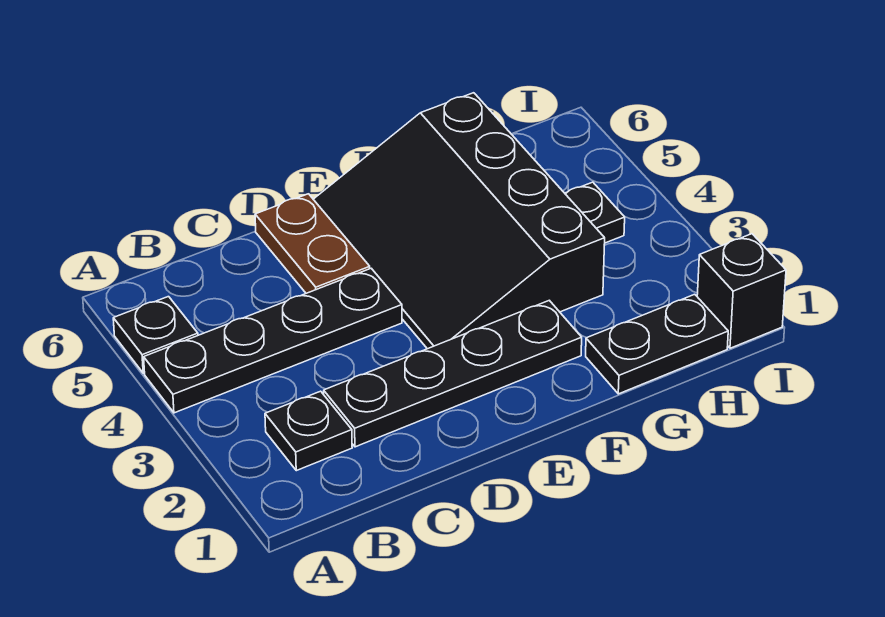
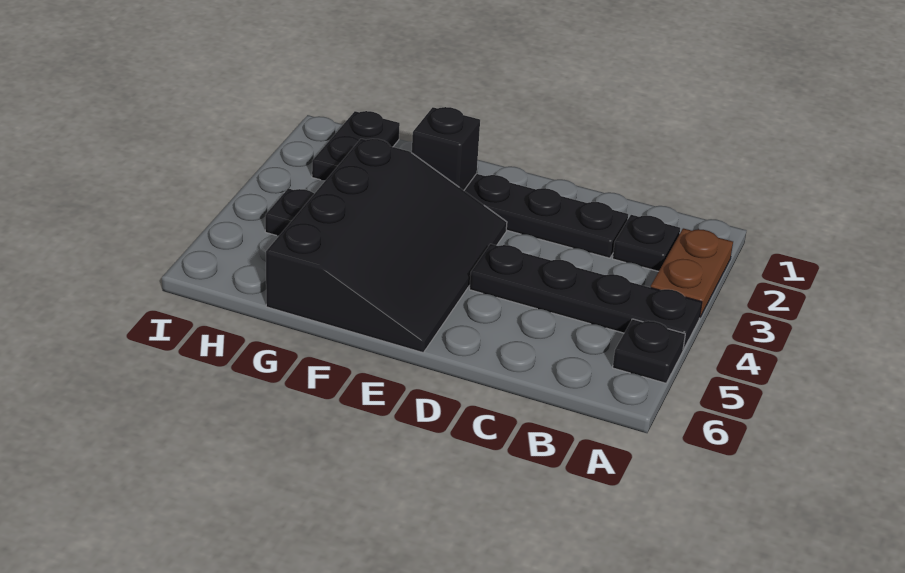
brown 1x2 plate [255,194,370,293] -> brown 1x2 plate moved to [651,228,733,317]
black 1x2 plate [586,294,728,394] -> black 1x2 plate turned to [312,111,400,180]
black 1x1 brick [697,234,786,348] -> black 1x1 brick moved to [412,107,480,190]

